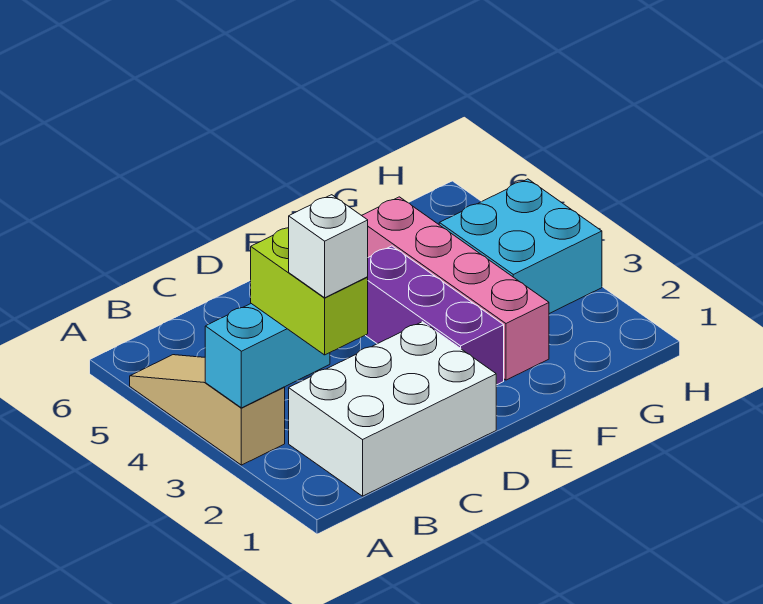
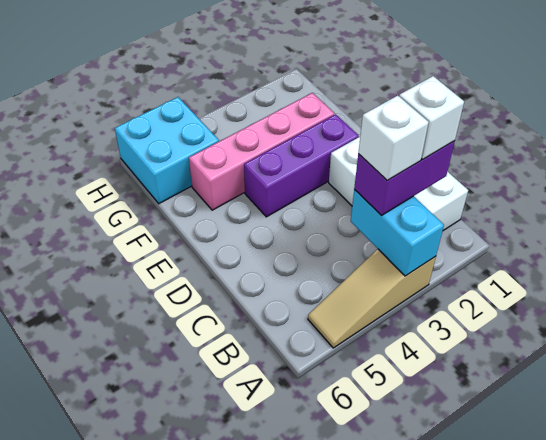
lime 1x2 brick [251,228,368,355] -> purple 1x2 brick [354,141,455,215]
none -> white 1x1 brick [358,96,429,180]
cyan 2x2 brick [439,179,602,314] -> cyan 2x2 brick moved to [115,97,219,204]

